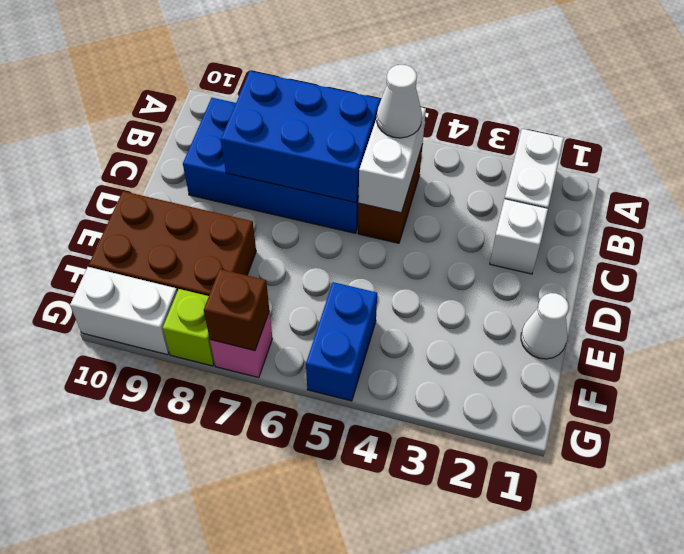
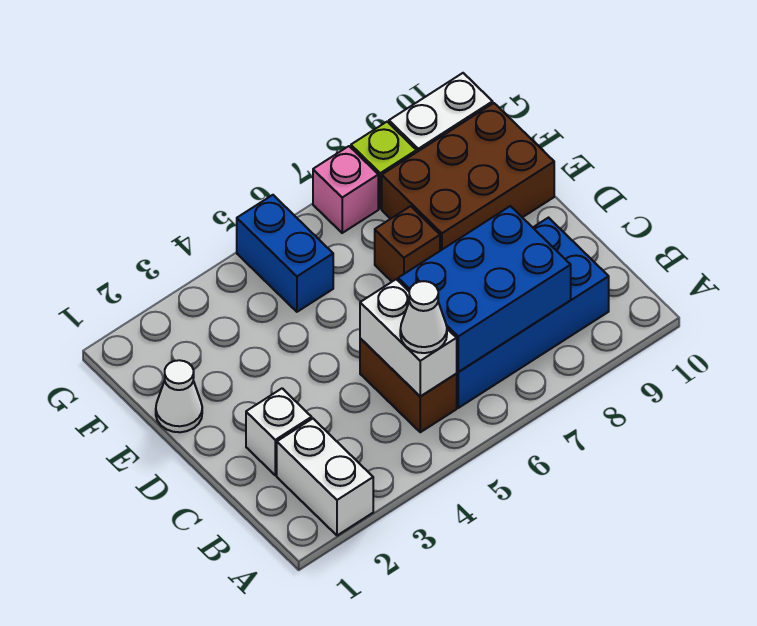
brown 1x1 brick [204,269,269,351] -> brown 1x1 brick moved to [375,206,440,281]

